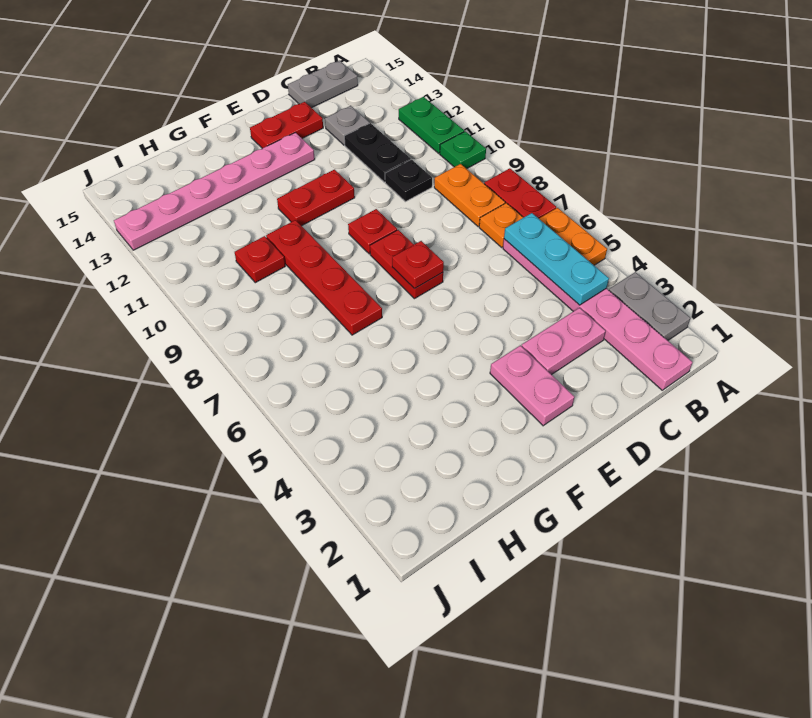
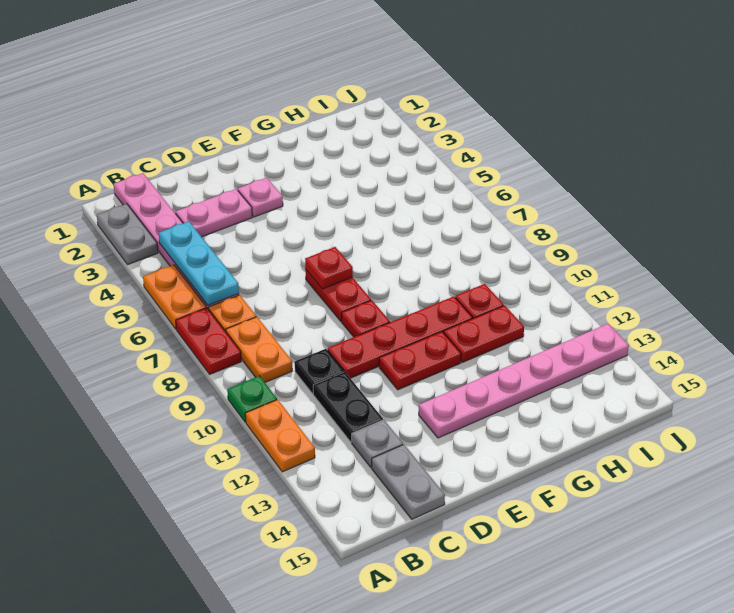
green 1x2 plate [399,97,464,153] -> orange 1x2 plate [245,400,315,472]
grey 1x2 plate [288,61,358,108] -> grey 1x2 plate turned to [372,445,445,519]
red 1x2 plate [250,102,323,148] -> red 1x2 plate moved to [444,305,524,362]
pink 1x2 plate [490,345,574,426] -> pink 1x1 plate [238,178,283,217]
red 1x4 plate [266,220,382,335] -> red 1x4 plate turned to [328,296,473,378]

